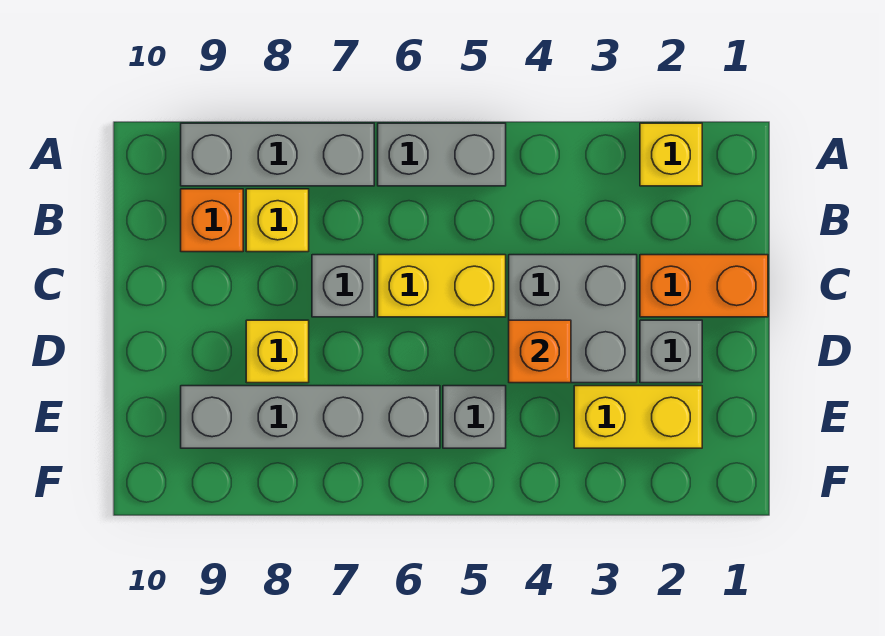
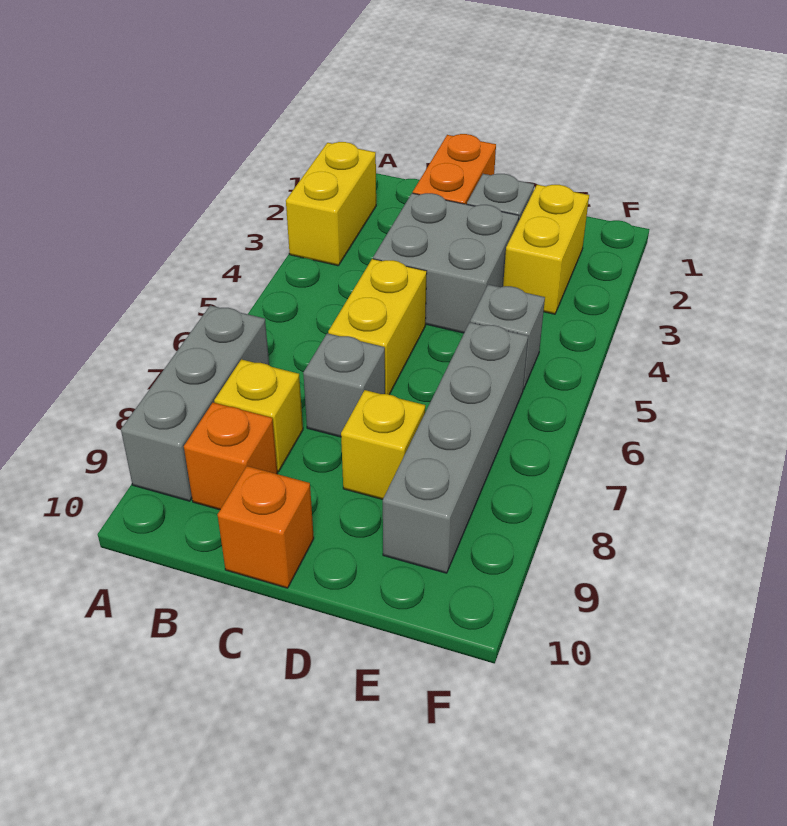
yellow 1x1 brick [640,123,702,186] -> yellow 1x2 brick [286,142,376,266]
grey 1x2 brick [378,123,506,186] -> none
orange 1x1 brick [509,320,571,383] -> orange 1x1 brick moved to [218,466,314,588]

